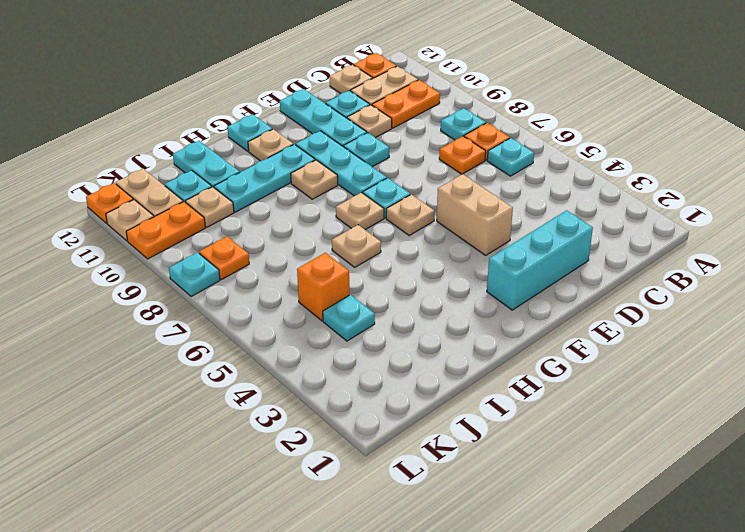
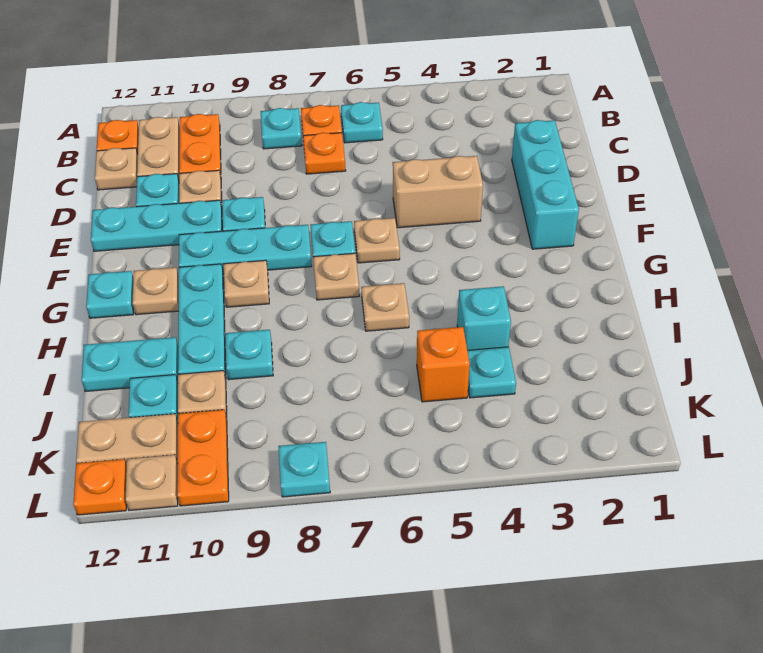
none -> cyan 1x1 brick [457,286,511,350]
none -> cyan 1x1 plate [225,330,273,380]
orange 1x1 plate [199,236,249,280] -> none

